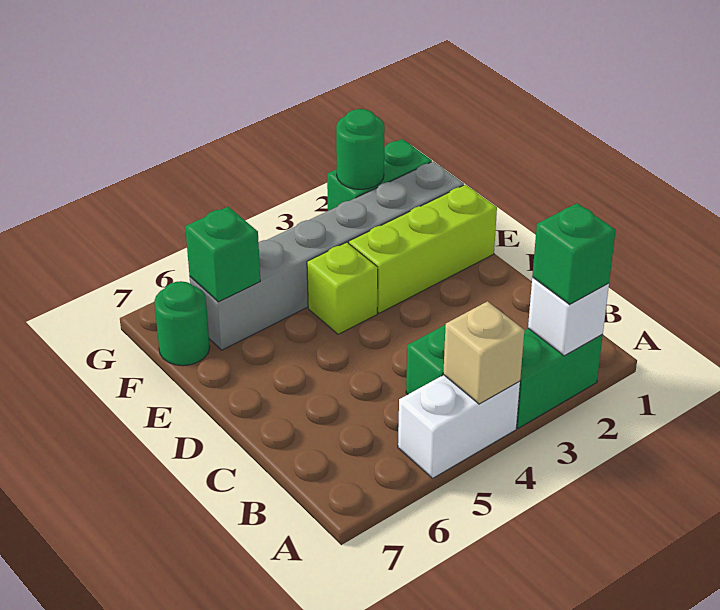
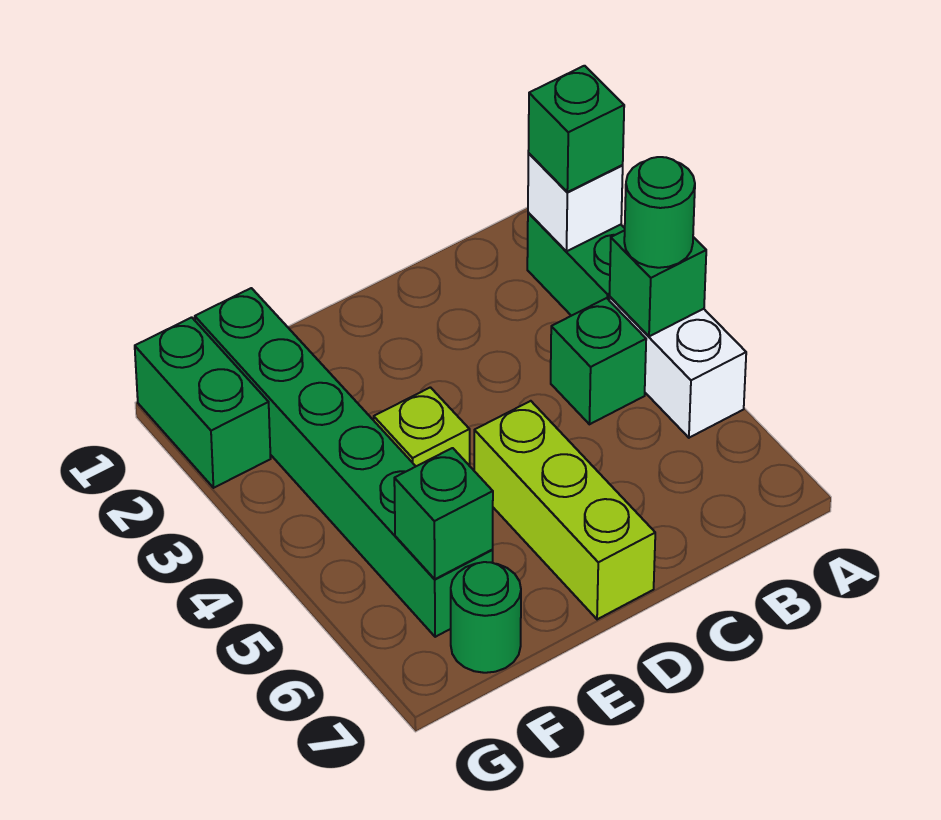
tan 1x1 brick [443,301,524,404] -> green 1x1 brick [610,230,706,336]
lime 1x3 brick [349,185,497,313] -> lime 1x3 brick moved to [474,401,655,619]
grey 1x6 brick [190,161,464,350] -> green 1x6 brick [195,288,493,637]
green 1x1 round brick [336,109,385,189] -> green 1x1 round brick moved to [624,157,695,268]

